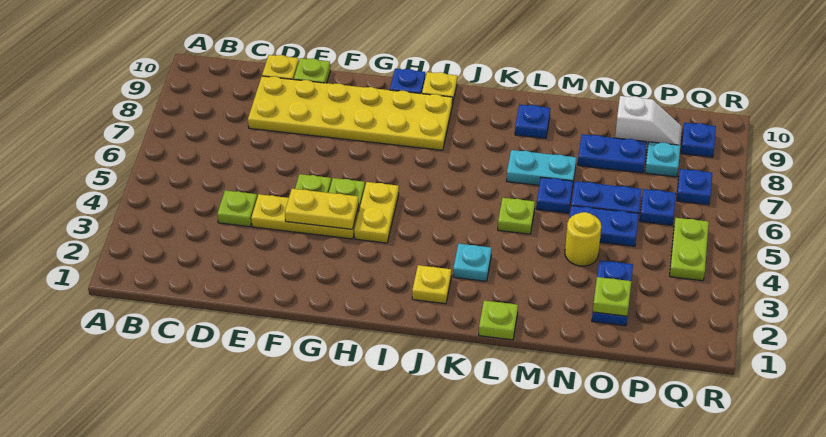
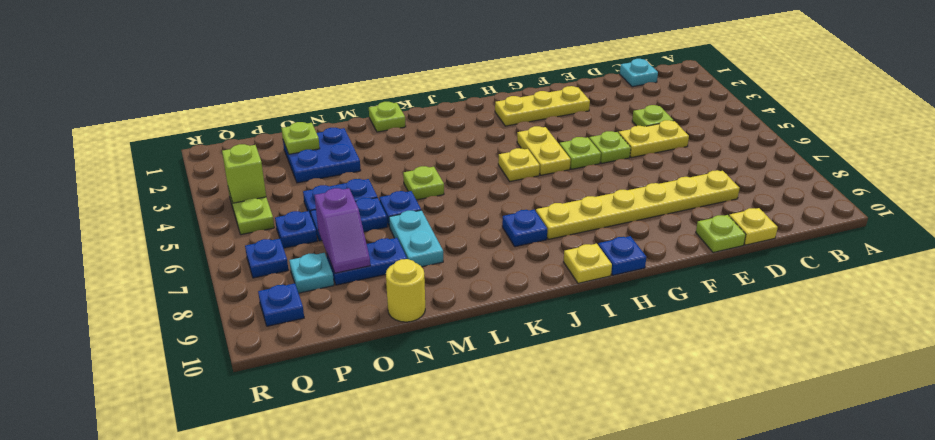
yellow 2x6 plate [248,76,453,150] -> yellow 1x6 plate [536,170,740,239]
yellow 1x3 plate [251,194,359,239] -> yellow 1x3 plate moved to [495,86,590,126]
yellow 1x2 plate [285,189,359,229] -> yellow 1x2 plate moved to [619,120,689,158]
yellow 1x1 plate [412,265,451,304] -> yellow 1x1 plate moved to [498,148,540,181]
cyan 1x1 plate [453,244,492,281] -> cyan 1x1 plate moved to [620,59,658,87]
cyan 1x2 plate [507,150,576,185] -> cyan 1x2 plate turned to [389,210,443,267]
blue 1x1 plate [515,104,550,139] -> blue 1x1 plate moved to [502,210,547,247]
yellow 1x1 round brick [565,212,601,266] -> yellow 1x1 round brick moved to [386,259,425,322]
blue 1x2 plate [592,260,633,326] -> blue 2x2 plate [283,127,361,183]
none -> purple 1x2 slope [315,188,370,273]
white 1x2 slope [615,96,682,150] -> none
none -> lime 1x1 brick [222,144,266,203]

